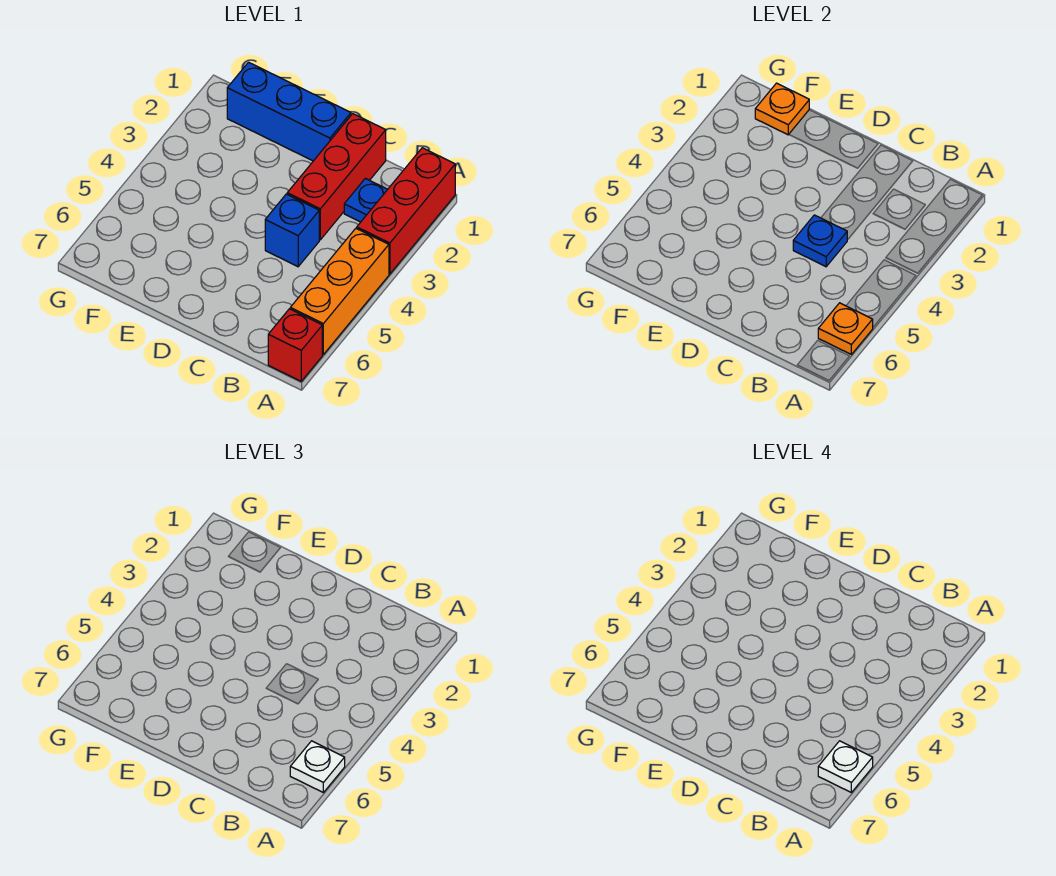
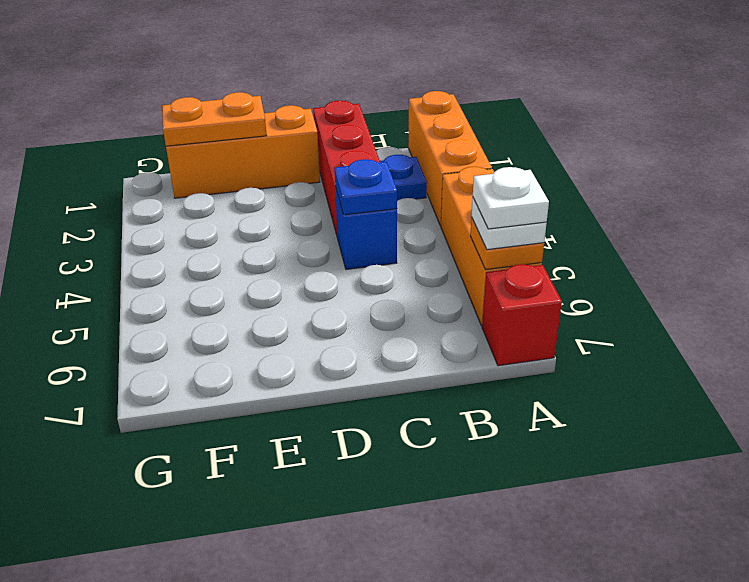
red 1x3 brick [357,148,455,274] -> orange 1x3 brick [408,91,492,226]
blue 1x3 brick [227,62,351,161] -> orange 1x3 brick [166,105,320,198]
orange 1x1 plate [755,83,809,135] -> orange 1x2 plate [162,92,267,146]

